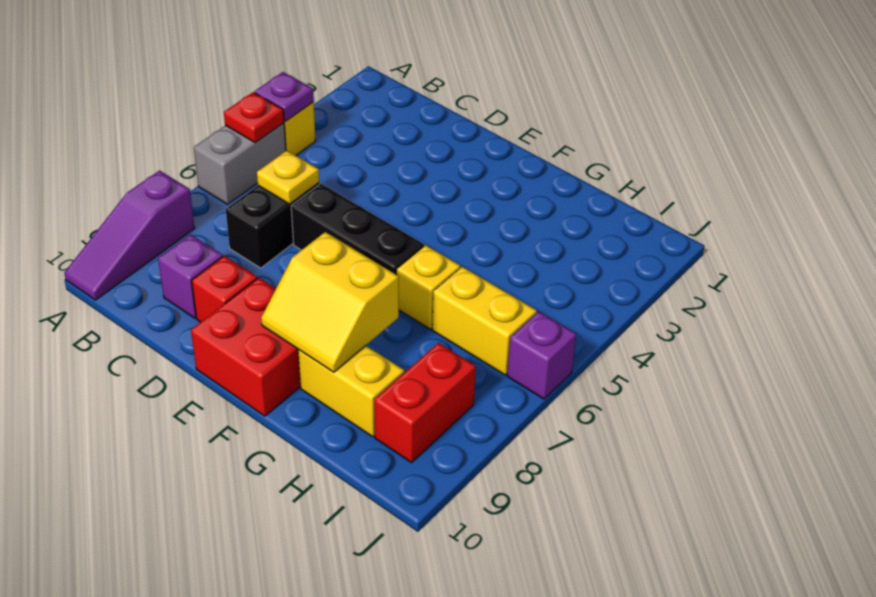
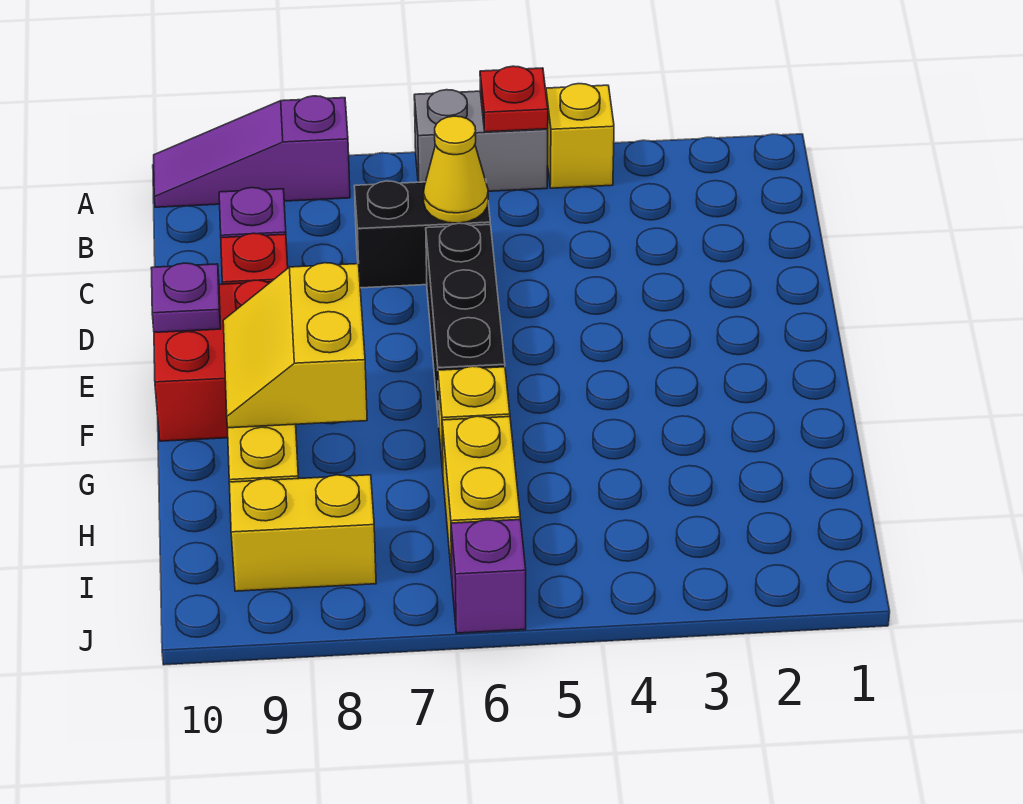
purple 1x1 plate [255,72,314,121] -> purple 1x1 plate moved to [151,263,221,332]
yellow 1x1 plate [257,151,319,204] -> yellow 1x1 cone [424,116,488,223]
red 1x2 brick [374,343,476,463] -> yellow 1x2 brick [229,475,376,591]

